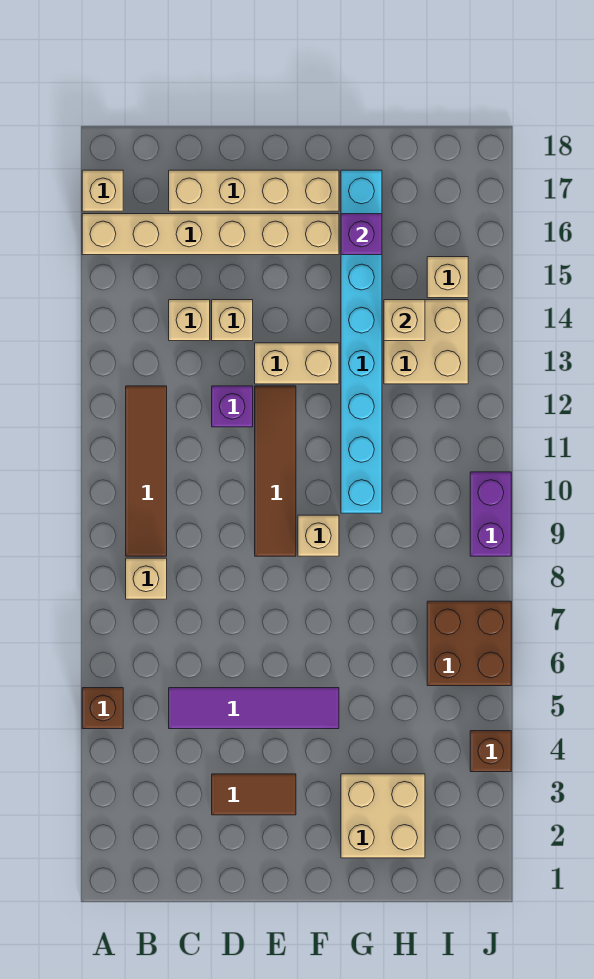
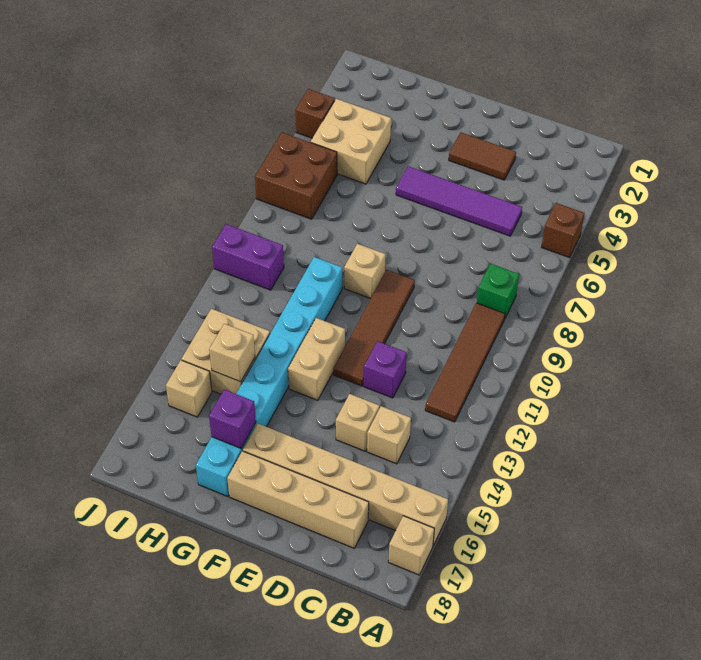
tan 1x1 brick [126,558,167,599] -> green 1x1 brick [477,264,519,318]
tan 1x2 brick [255,343,339,384] -> tan 1x2 brick turned to [288,318,345,400]
tan 2x2 brick [341,774,425,858] -> tan 2x2 brick moved to [311,99,391,184]
purple 1x2 brick [470,472,511,556] -> purple 1x2 brick turned to [212,224,284,290]

